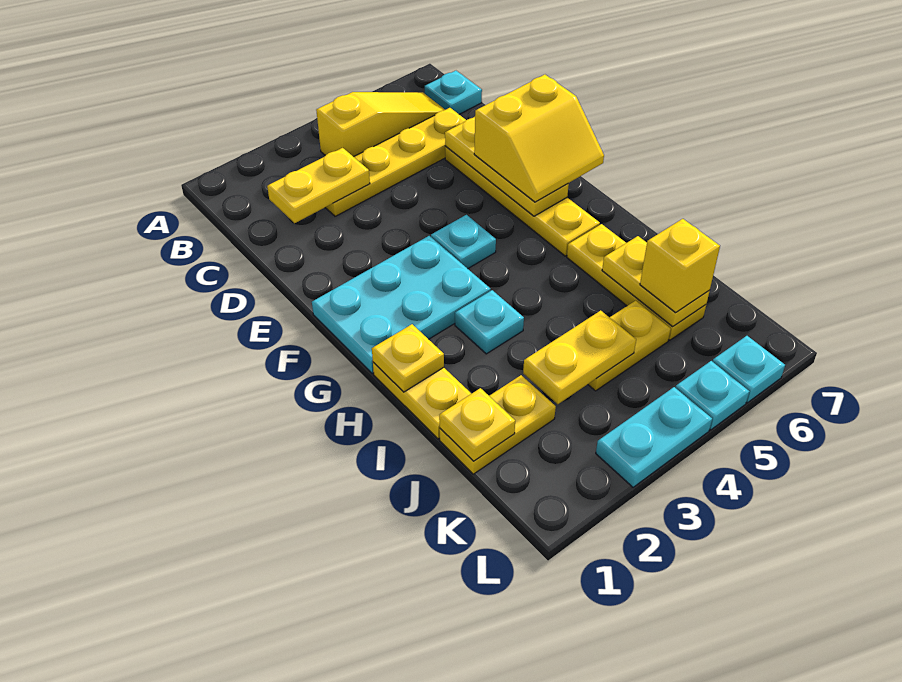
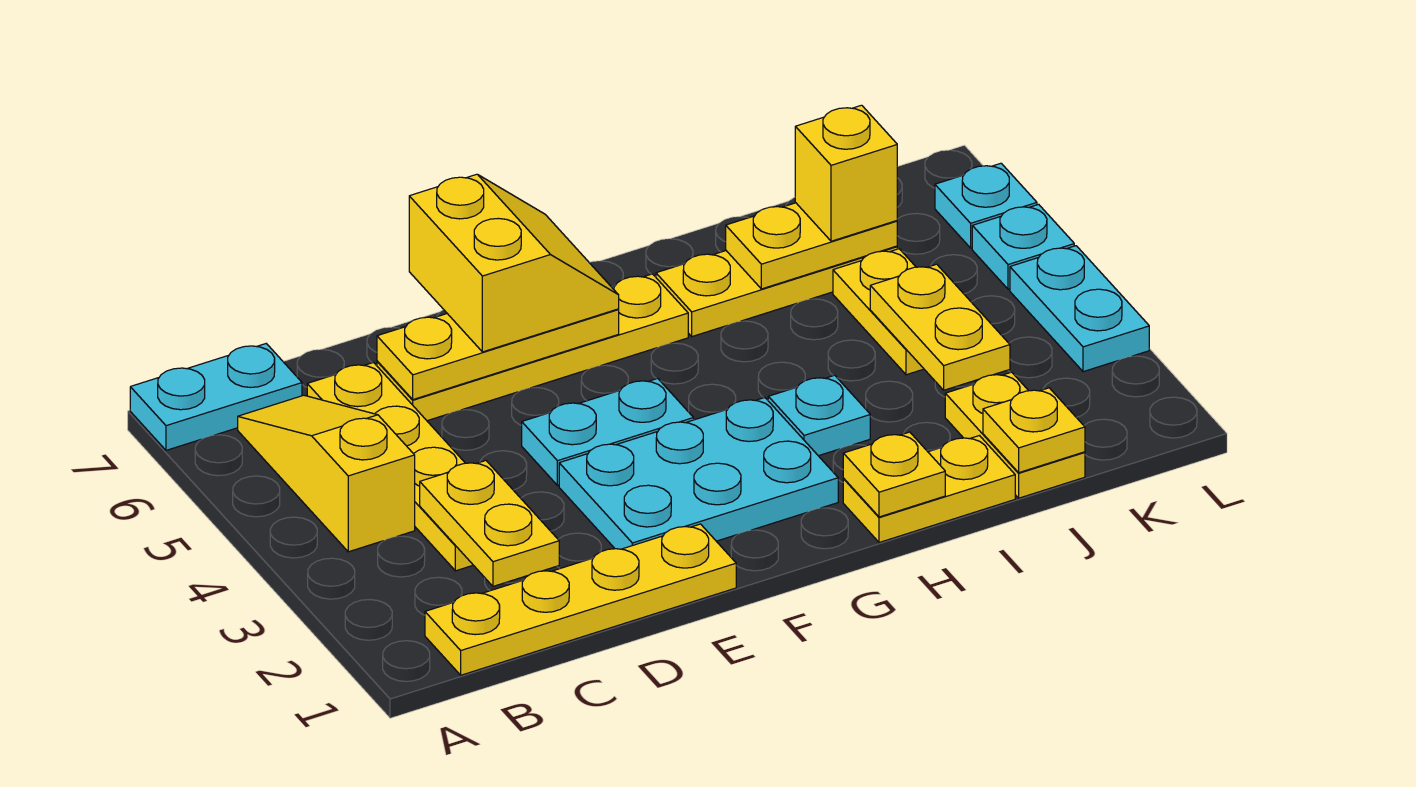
none -> yellow 1x4 plate [425,524,736,675]
cyan 1x1 plate [425,71,482,114] -> cyan 1x2 plate [130,344,302,450]
cyan 2x3 plate [312,236,491,373] -> cyan 2x3 plate turned to [559,398,838,549]
cyan 1x1 plate [431,215,496,269] -> cyan 1x2 plate [522,378,694,485]

